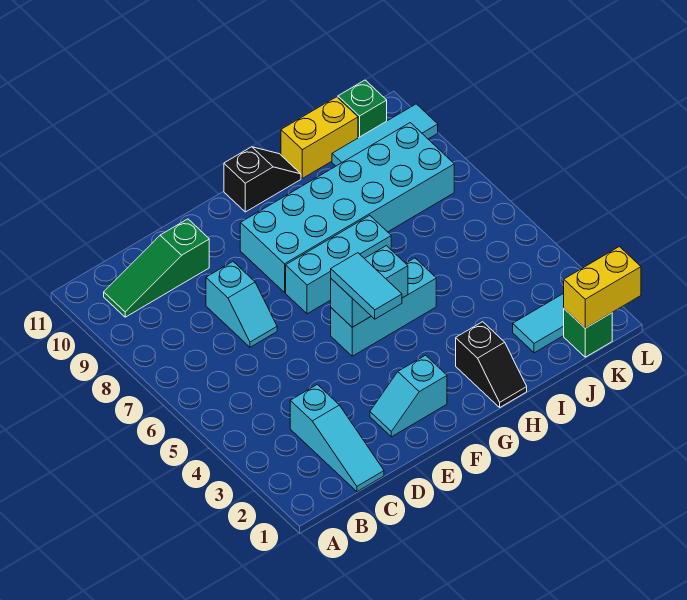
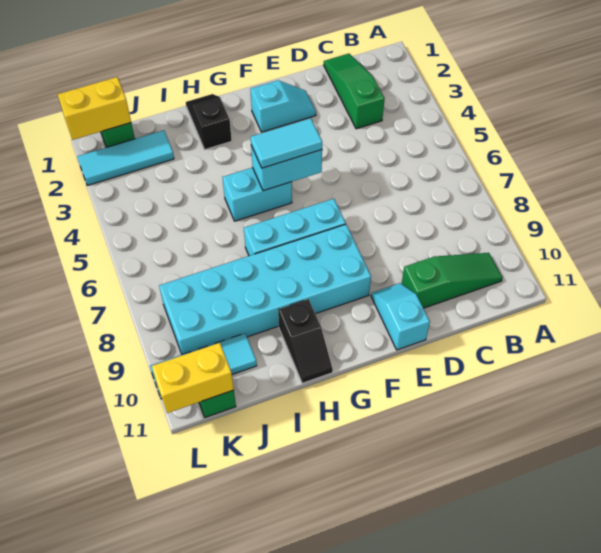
cyan 1x3 slope [290,384,384,492] -> green 1x3 slope [324,54,385,129]
cyan 1x2 slope [206,262,277,347] -> cyan 1x2 slope moved to [371,283,430,350]
cyan 1x2 tile [331,253,402,319] -> cyan 1x2 tile turned to [251,118,322,168]
cyan 1x3 brick [331,258,436,356] -> cyan 1x2 brick [222,167,292,221]
black 1x2 slope [224,147,301,212] -> black 1x2 slope turned to [278,299,333,383]
yellow 1x2 brick [281,97,358,178] -> yellow 1x2 brick moved to [152,343,234,413]

